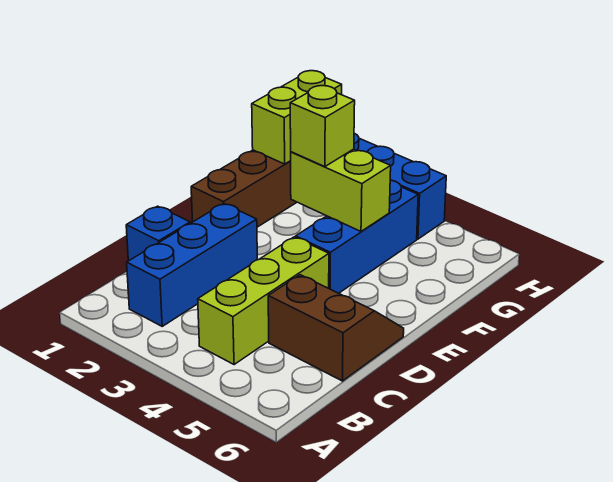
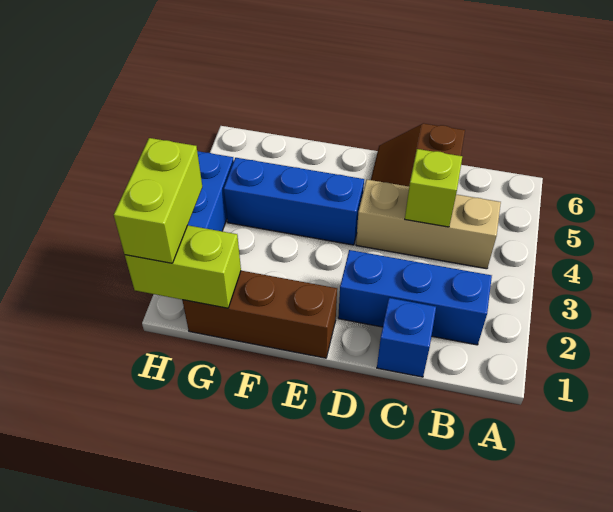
lime 1x3 brick [198,237,329,365] -> tan 1x3 brick [356,180,501,269]
lime 1x2 brick [291,149,391,231] -> lime 1x2 brick moved to [114,138,202,263]
lime 1x1 brick [290,86,355,167] -> lime 1x1 brick moved to [405,149,462,227]

